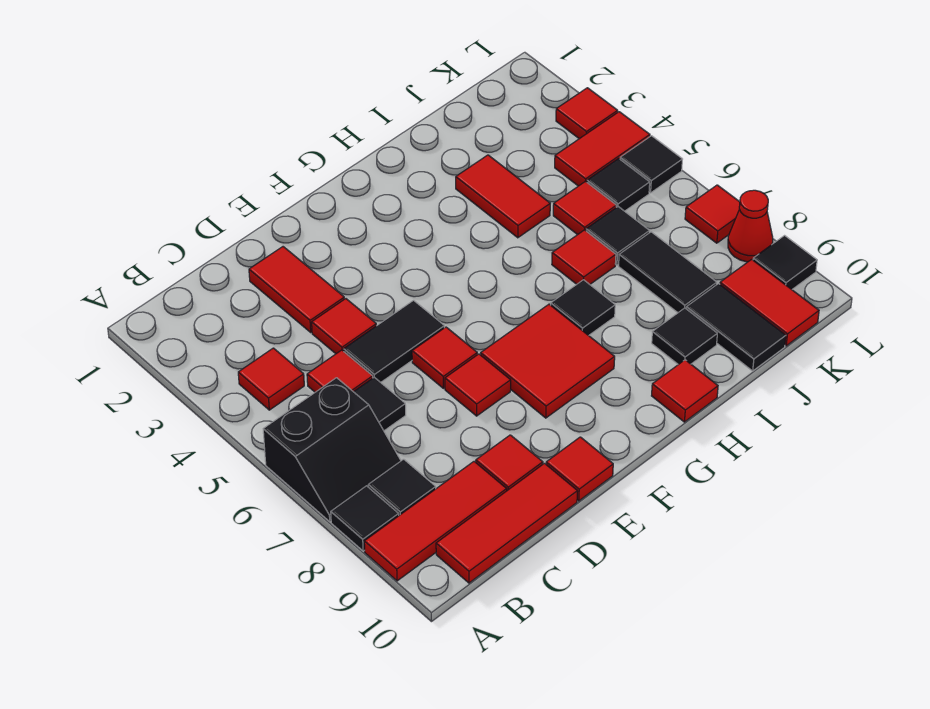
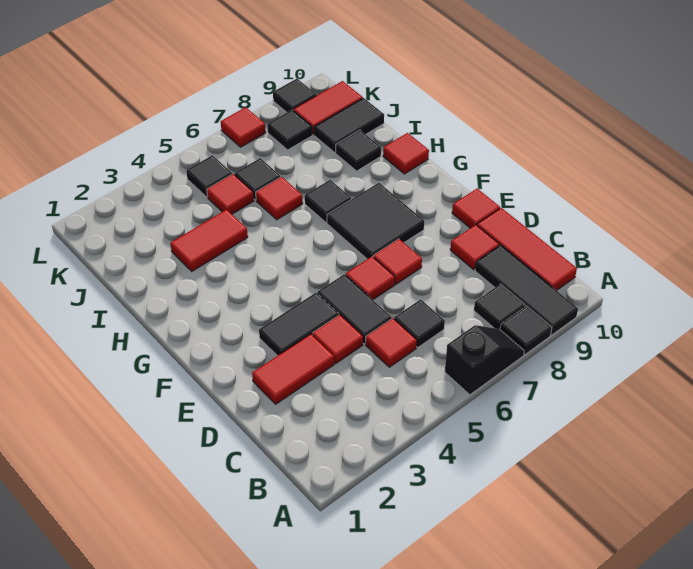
black 2x2 slope [263,378,401,522] -> black 1x2 slope [445,325,524,395]
red 1x3 tile [364,462,507,581] -> black 1x3 tile [475,245,578,335]
red 1x1 tile [238,348,304,410] -> none
red 2x2 tile [481,304,615,418] -> black 2x2 tile [327,183,424,259]
black 1x2 tile [619,232,717,313] -> black 1x2 tile moved to [259,293,339,356]
red 1x2 tile [555,112,650,186] -> none
red 1x1 tile [556,88,618,139] -> none
black 1x1 tile [620,136,682,193] -> black 1x1 tile moved to [267,110,312,150]
red 1x1 cone [728,190,773,262] -> none

